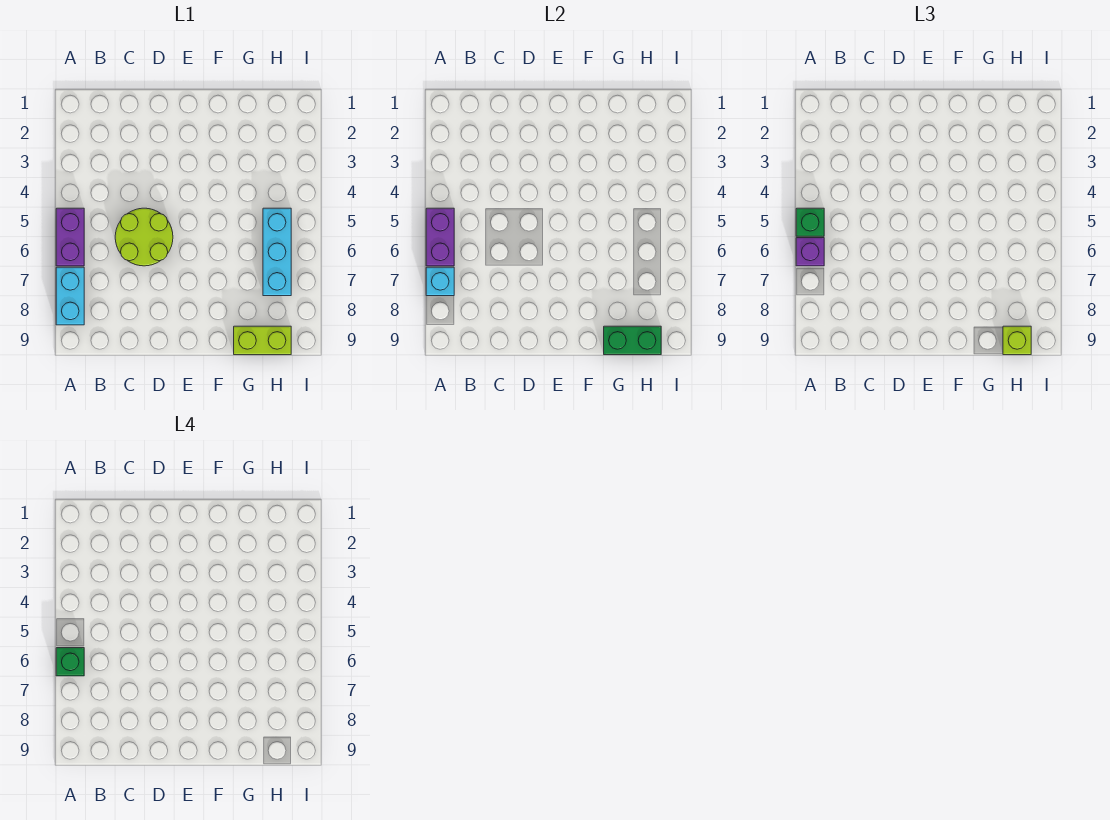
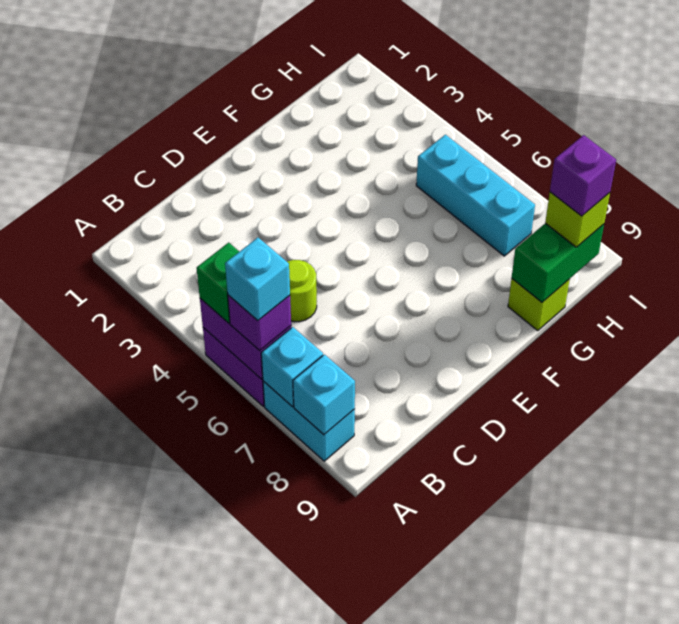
green 1x1 brick [56,648,84,676] -> cyan 1x1 brick [225,238,290,321]
none -> cyan 1x1 brick [293,354,355,435]
lime 2x2 round brick [115,208,173,266] -> lime 1x1 round brick [287,260,317,322]
lime 1x2 brick [234,326,291,355] -> lime 1x1 brick [508,279,570,330]
none -> purple 1x1 brick [550,135,616,216]

